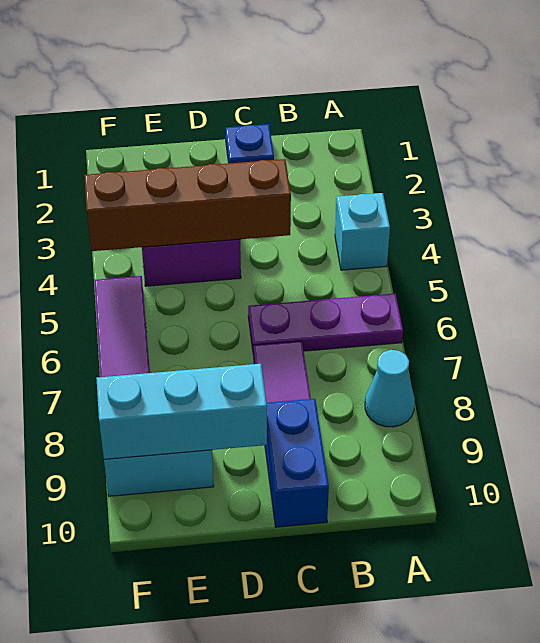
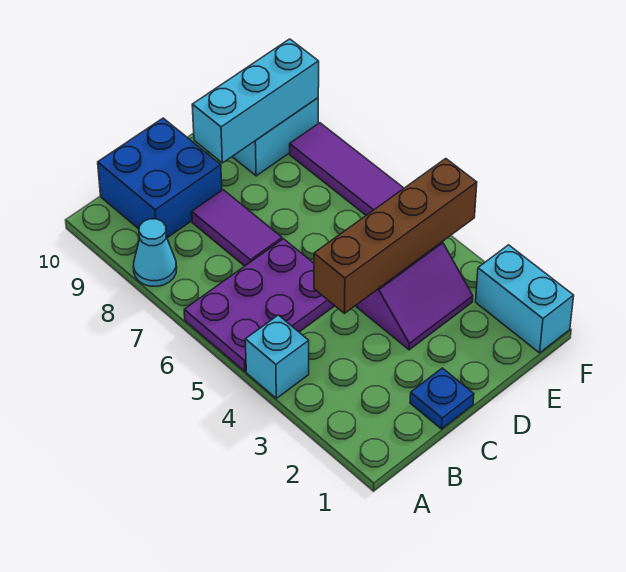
purple 1x3 plate [248,294,403,355] -> purple 2x3 plate [184,239,334,371]
blue 1x2 brick [265,399,329,527] -> blue 2x2 brick [98,118,222,238]
none -> cyan 1x2 brick [476,245,574,353]

